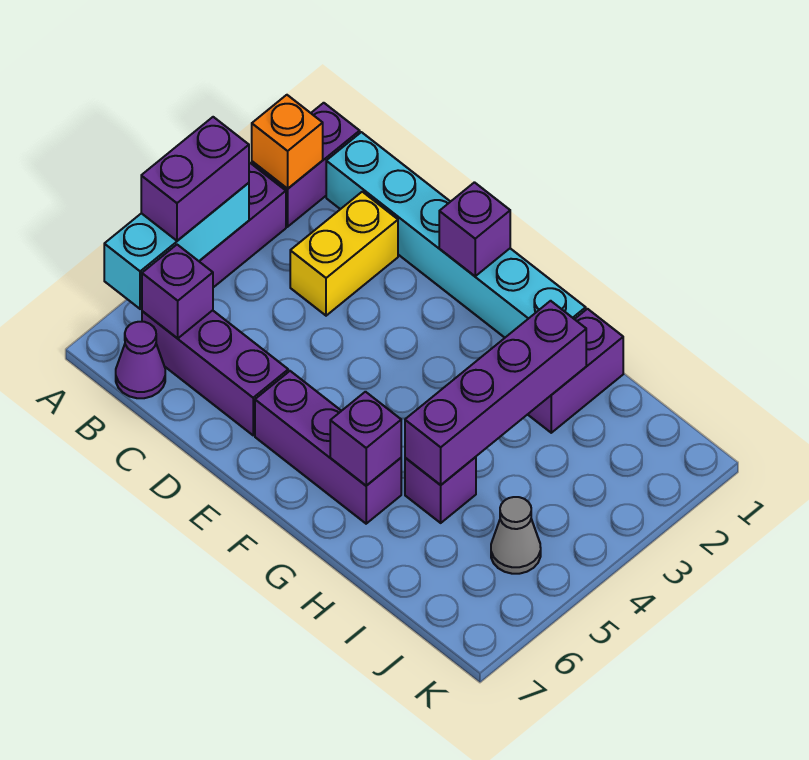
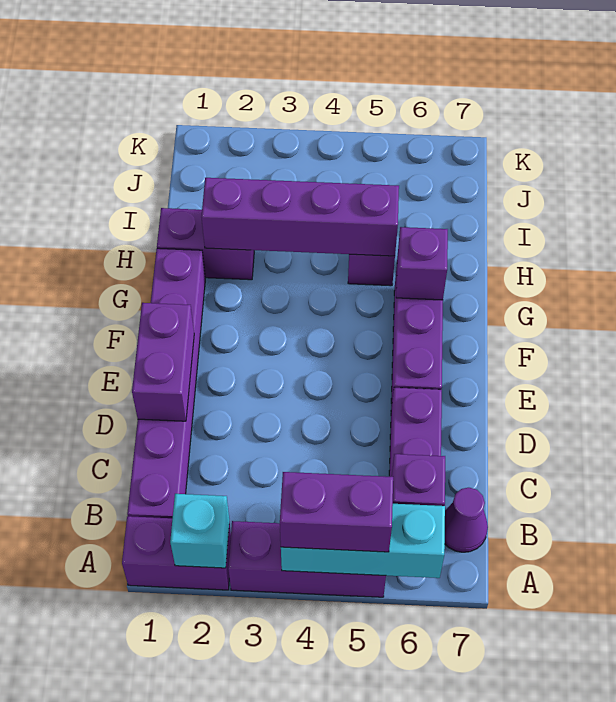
orange 1x1 brick [252,95,323,189] -> cyan 1x1 brick [170,494,229,568]
cyan 1x6 brick [326,132,586,338] -> purple 1x6 brick [127,248,205,518]
yellow 1x2 brick [290,192,398,316] -> none
purple 1x1 brick [439,182,510,276] -> purple 1x2 brick [132,303,194,421]
grey 1x1 cone [491,497,541,574] -> none

